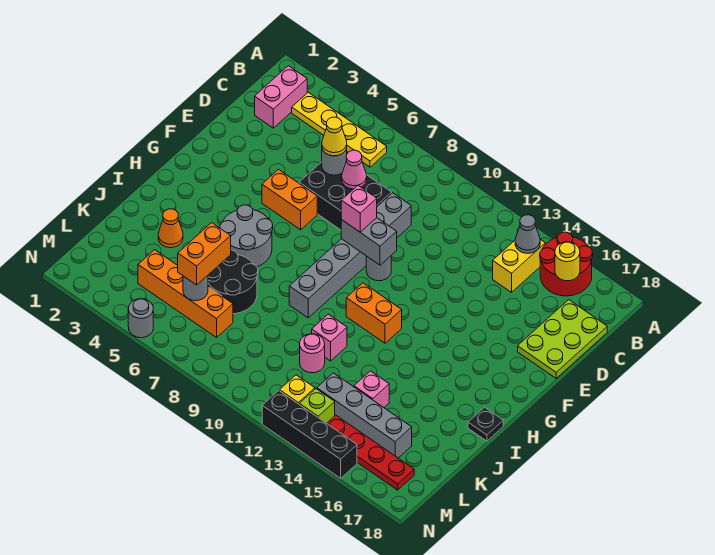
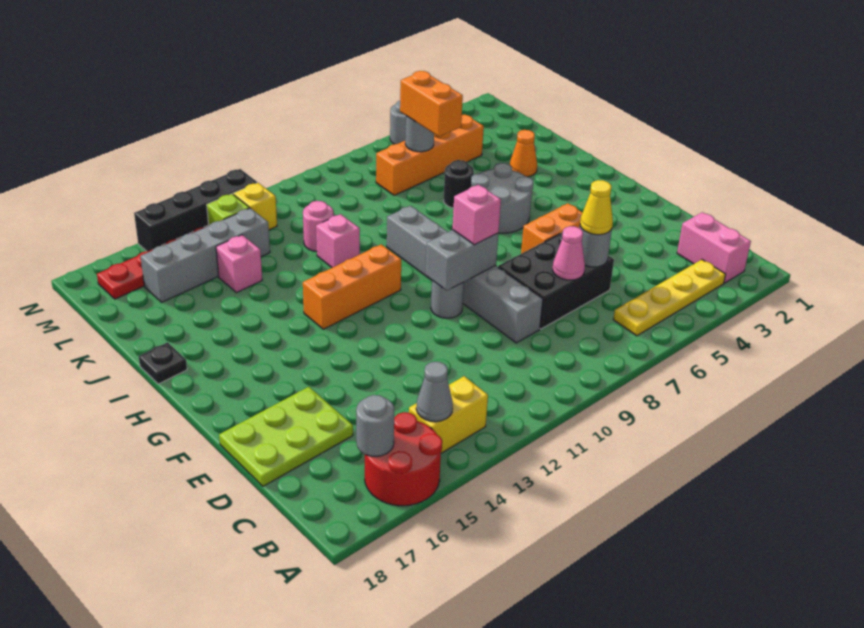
yellow 1x2 brick [493,239,545,292] -> yellow 1x2 brick turned to [409,376,488,453]
yellow 1x1 round brick [555,242,580,281] -> grey 1x1 round brick [356,395,394,456]
lime 2x3 plate [518,300,607,378] -> lime 2x3 plate turned to [219,387,353,486]
orange 1x2 brick [346,283,402,343] -> orange 1x3 brick [303,244,401,329]
black 2x2 round brick [208,250,258,314] -> black 1x1 round brick [444,160,474,208]

